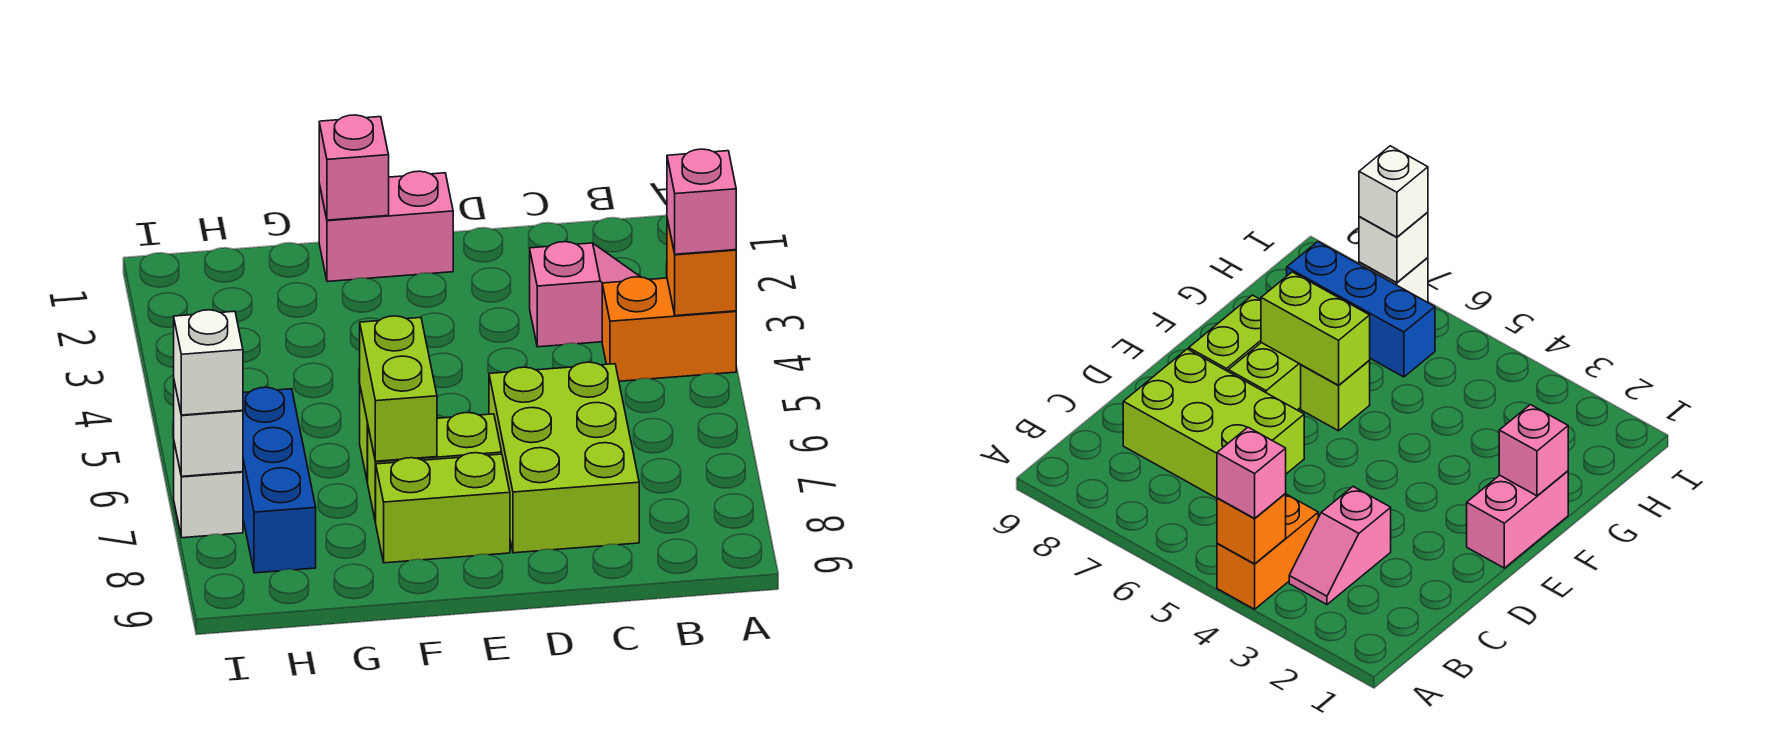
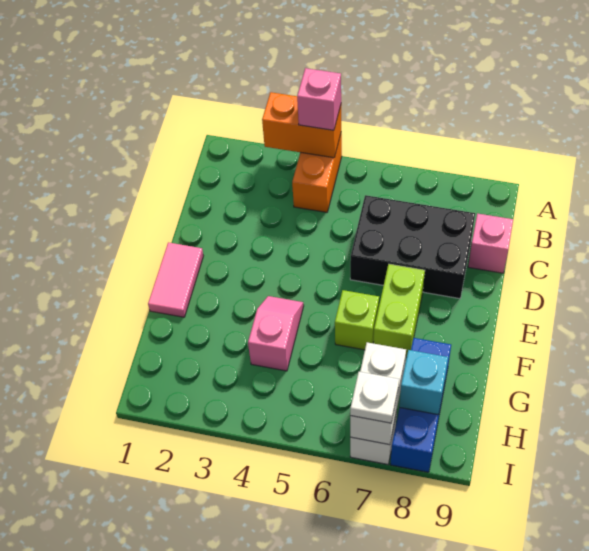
orange 1x1 brick [667,219,736,316] -> orange 1x2 brick [262,92,341,158]
pink 1x2 slope [530,242,640,347] -> pink 1x2 slope moved to [248,296,304,371]
lime 2x3 brick [489,362,639,553] -> black 2x3 brick [350,195,475,299]
pink 1x2 brick [319,171,453,282] -> pink 1x2 tile [148,242,203,317]
lime 1x2 brick [376,453,510,563] -> none
pink 1x1 brick [319,115,389,220] -> pink 1x1 brick moved to [468,213,513,273]
lime 1x2 brick [360,316,437,461] -> none
blue 1x3 brick [243,387,316,573] -> blue 1x3 brick turned to [390,338,451,472]
none -> cyan 1x1 brick [399,350,448,415]
white 1x1 brick [174,382,243,476] -> white 1x2 brick [350,342,406,445]
white 1x1 brick [174,310,243,415] -> white 1x1 plate [350,372,399,423]

